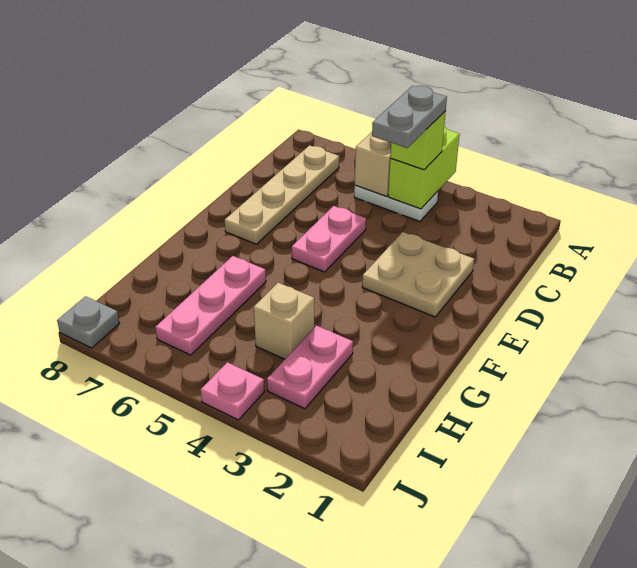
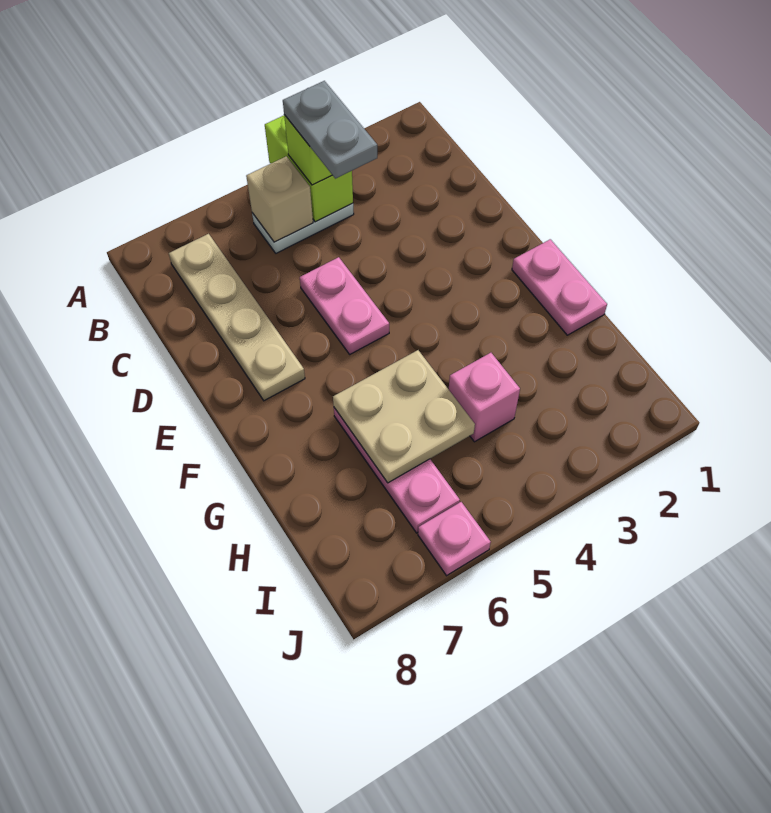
tan 2x2 plate [362,232,474,317] -> tan 2x2 plate moved to [333,350,475,483]
pink 1x2 plate [267,325,353,409] -> pink 1x2 plate moved to [512,239,607,335]
tan 1x1 brick [254,283,314,359] -> pink 1x1 brick [449,353,520,442]
pink 1x1 plate [201,362,264,420] -> pink 1x1 plate moved to [418,502,491,576]
grey 1x1 plate [57,296,120,348] -> none

